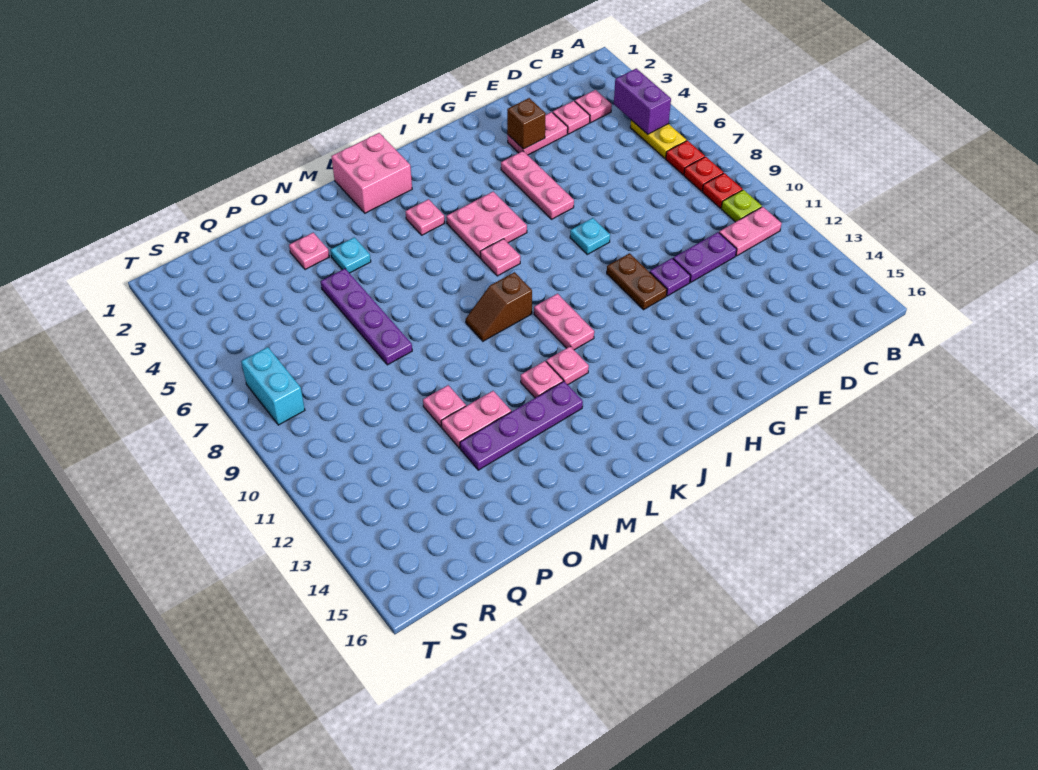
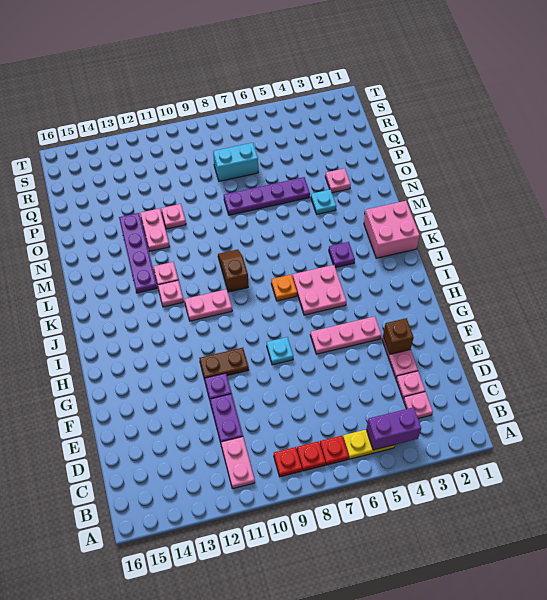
lime 1x1 plate [721,190,762,222] -> none
pink 1x1 plate [480,239,520,276] -> orange 1x1 plate [271,275,297,301]
pink 1x1 plate [405,199,445,235] -> purple 1x1 plate [329,242,355,268]
cyan 1x2 brick [241,347,305,425] -> cyan 1x2 brick moved to [213,143,258,181]

